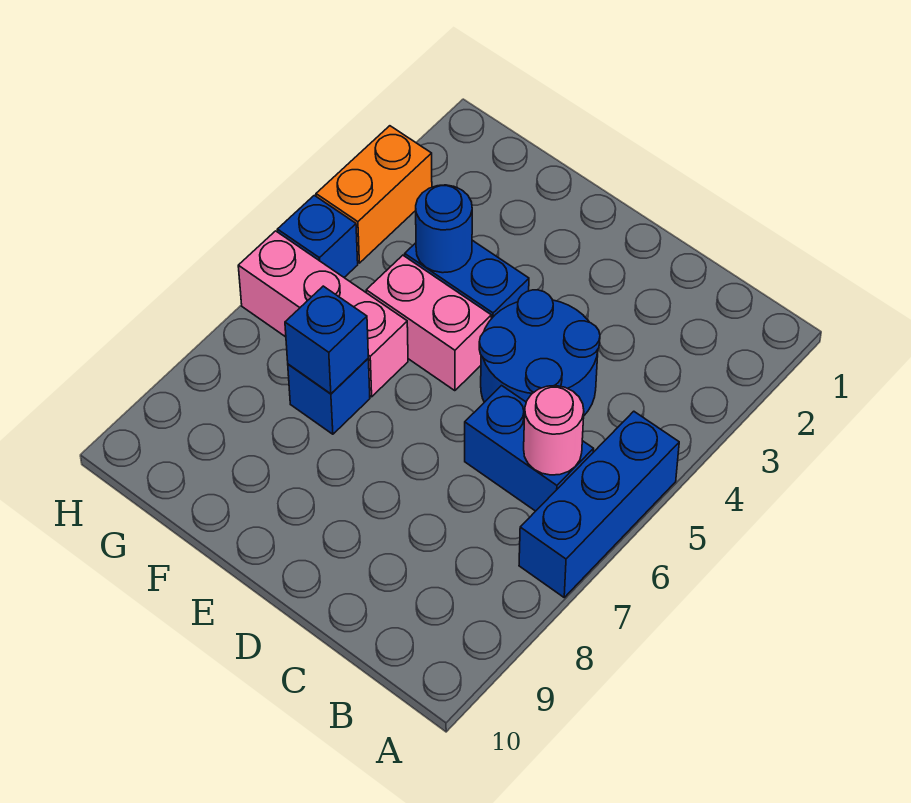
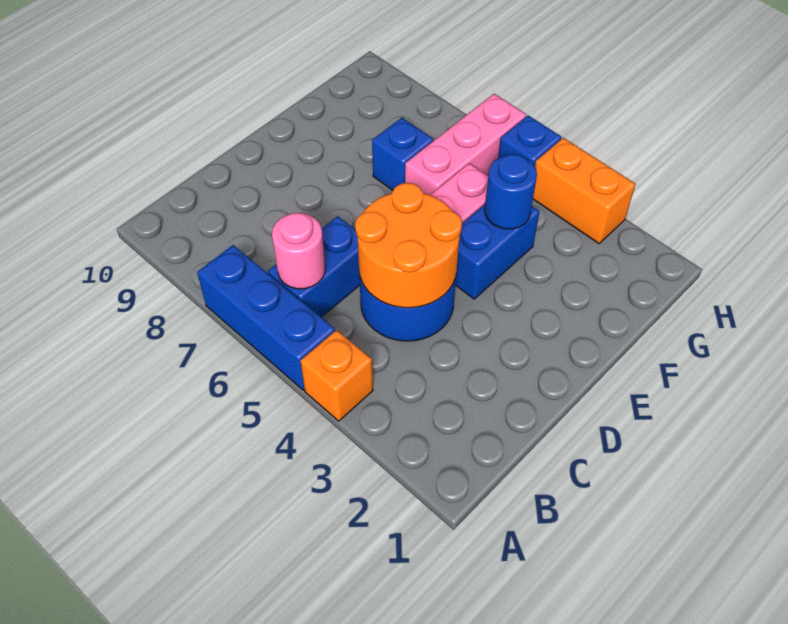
none -> orange 1x1 brick [300,330,373,421]
none -> orange 2x2 round brick [355,183,462,308]
blue 1x1 brick [285,286,368,394] -> none

